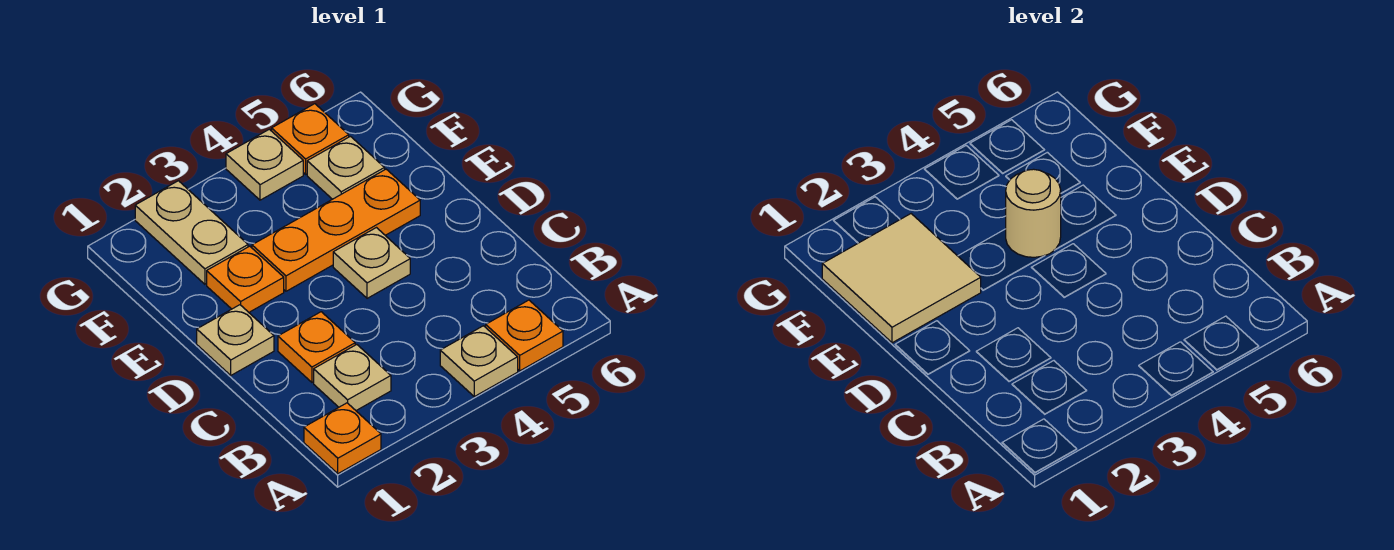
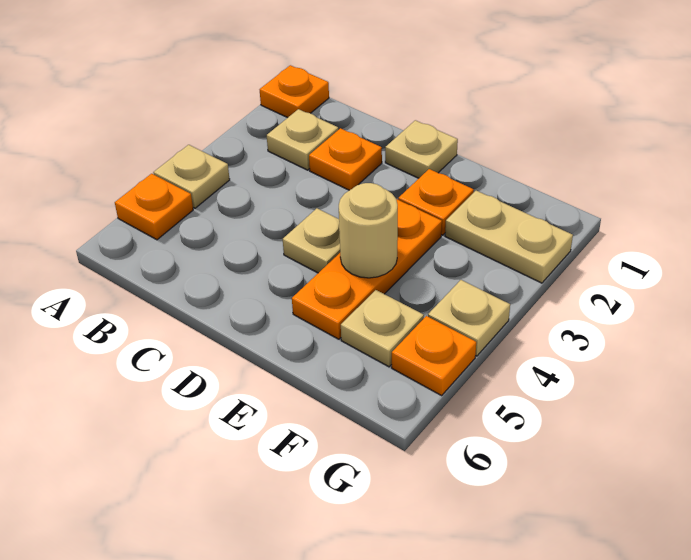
tan 2x2 tile [822,214,981,343] -> none

